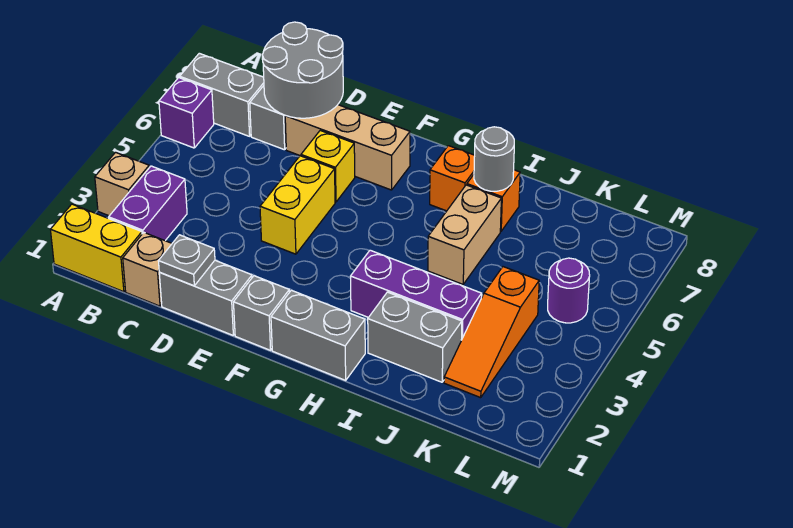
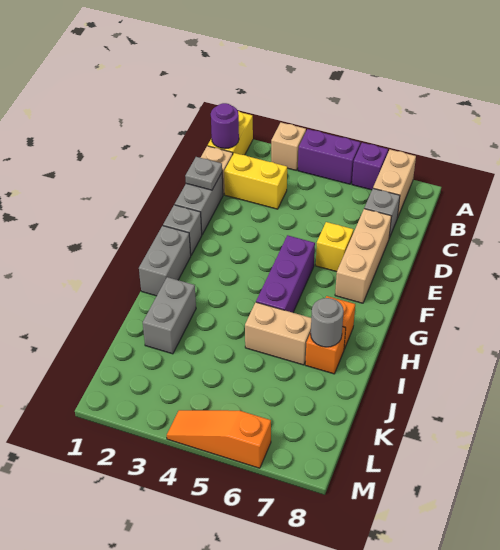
grey 1x2 brick [180,53,264,136] -> tan 1x2 brick [373,150,416,218]
purple 1x2 brick [109,166,187,241] -> purple 1x2 brick moved to [298,129,361,184]
grey 2x2 round brick [262,22,343,118] -> none
yellow 1x2 brick [260,156,335,254] -> yellow 1x2 brick moved to [224,153,287,209]
purple 1x3 brick [350,250,482,340] -> purple 1x3 brick moved to [256,235,315,313]
orange 1x3 slope [444,267,539,398] -> orange 1x3 slope moved to [167,410,271,468]
purple 1x1 round brick [548,258,590,323] -> purple 1x1 round brick moved to [211,103,239,149]

